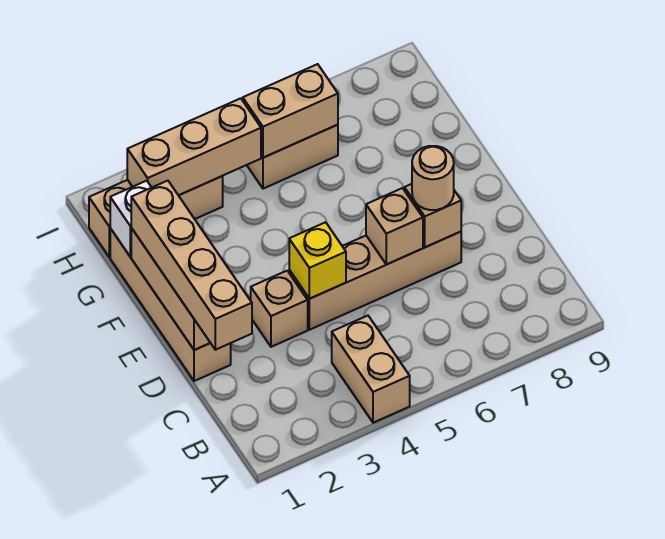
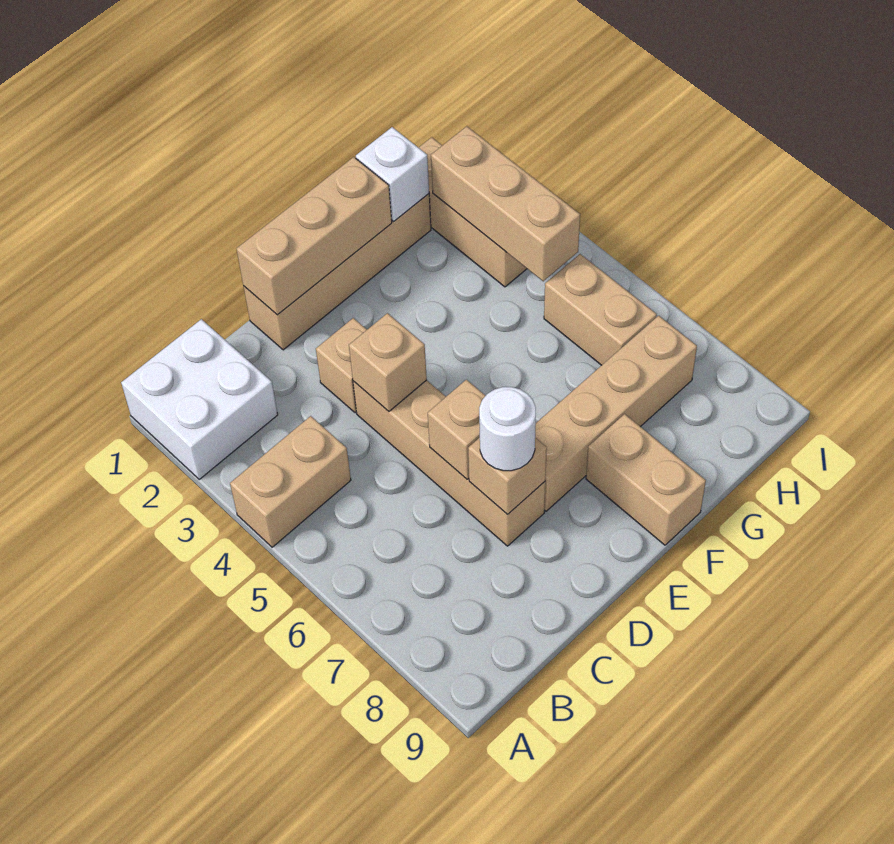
none -> white 2x2 brick [121,319,278,479]
tan 1x4 brick [131,181,252,350] -> tan 1x4 brick moved to [535,316,697,511]
yellow 1x1 brick [289,222,346,299] -> tan 1x1 brick [349,313,427,411]
tan 1x1 round brick [412,146,454,210] -> white 1x1 round brick [479,387,536,471]
tan 1x2 brick [243,64,338,158] -> tan 1x2 brick moved to [586,414,706,545]

